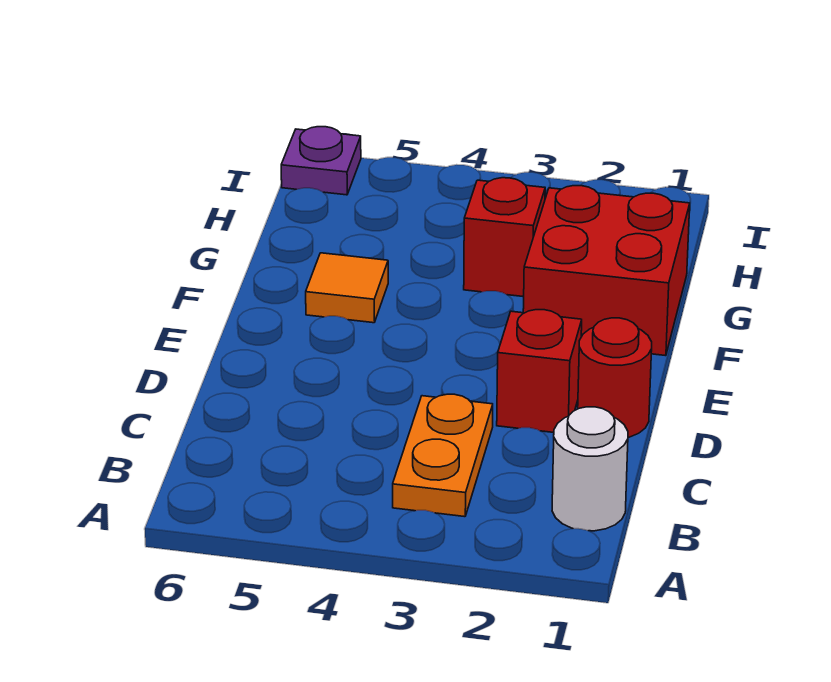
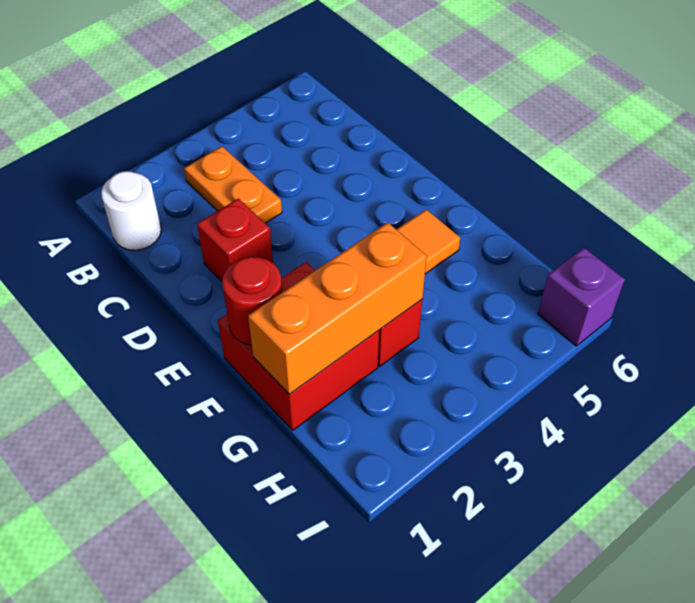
red 1x1 round brick [578,318,652,437] -> red 1x1 round brick moved to [222,257,282,345]
none -> orange 1x3 brick [248,222,427,394]
purple 1x1 plate [281,127,361,195] -> purple 1x1 brick [538,248,625,346]

